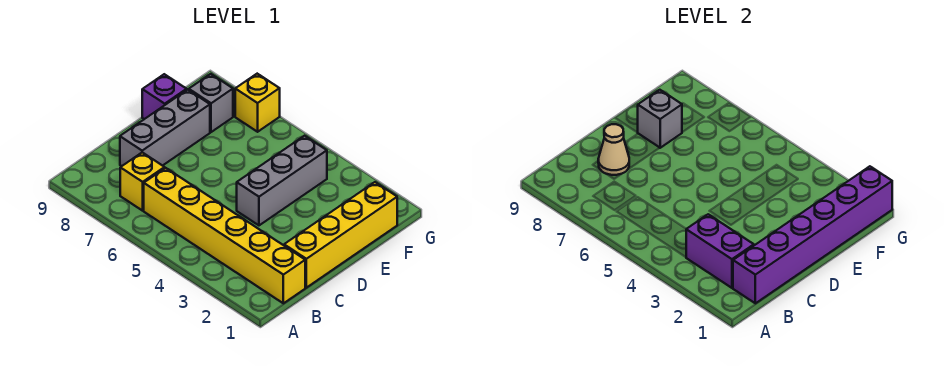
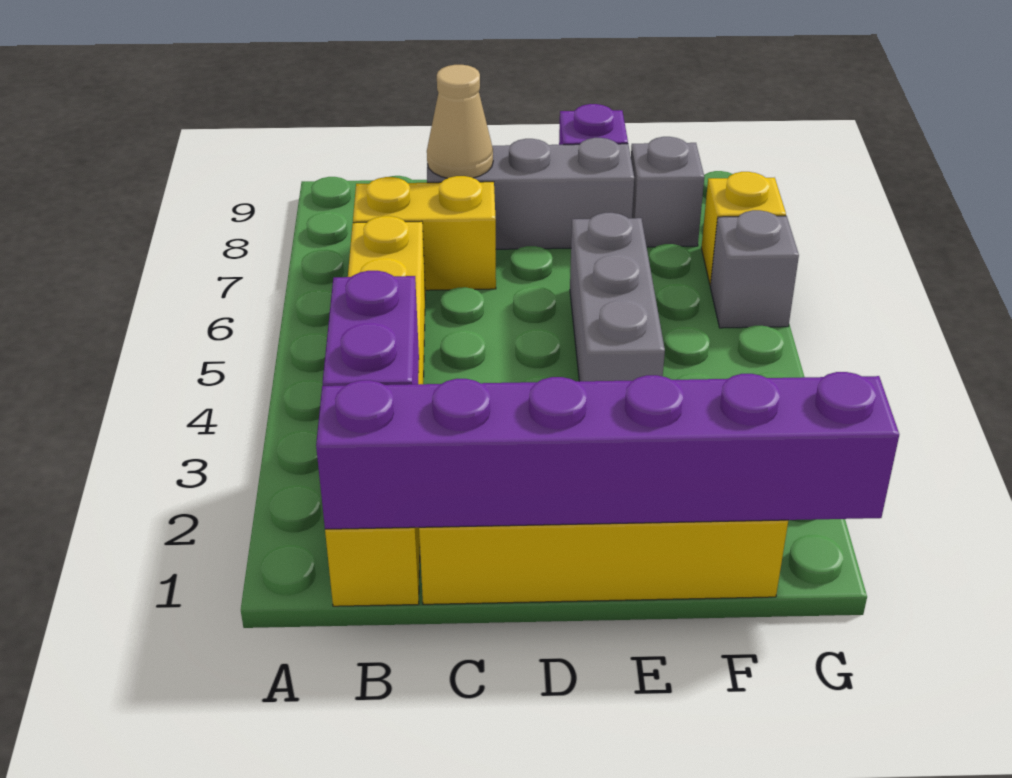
yellow 1x1 brick [120,152,165,211] -> yellow 1x2 brick [353,176,496,290]
grey 1x3 brick [237,136,327,225] -> grey 1x3 brick turned to [570,213,665,381]
grey 1x1 brick [637,90,682,148] -> grey 1x1 brick moved to [710,210,799,328]

